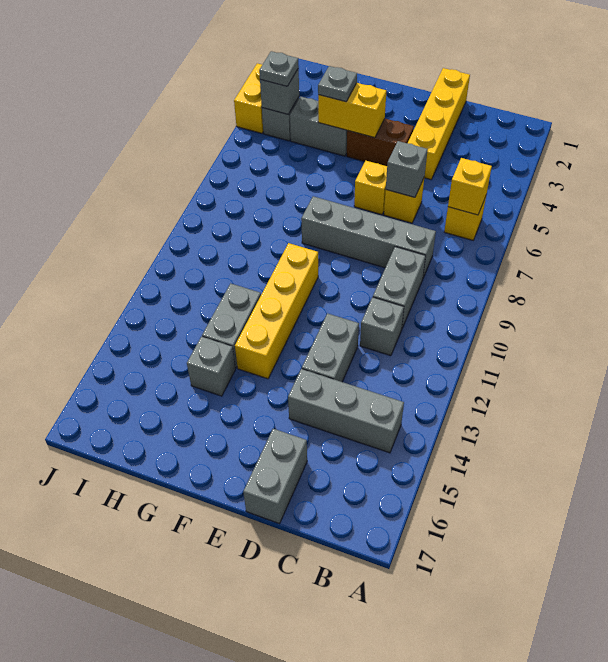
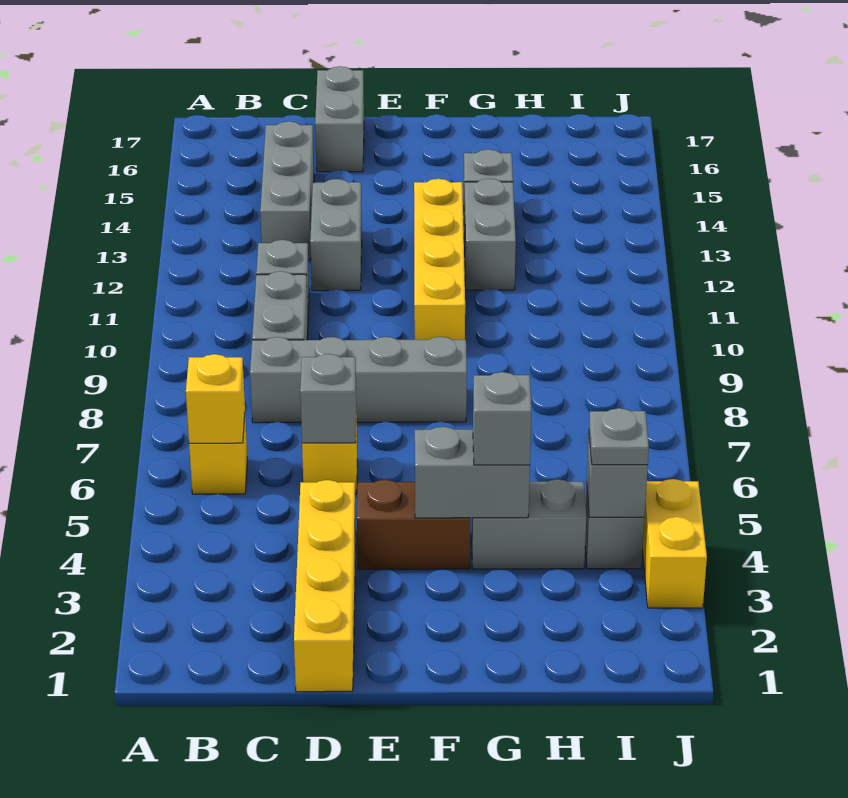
grey 1x3 brick [288,369,404,453] -> grey 1x3 brick turned to [260,121,314,260]
yellow 1x1 brick [354,161,387,215] -> none
yellow 1x2 brick [318,83,386,138] -> grey 1x2 brick [415,427,530,518]
grey 1x1 plate [318,66,357,102] -> grey 1x1 brick [473,372,531,465]

